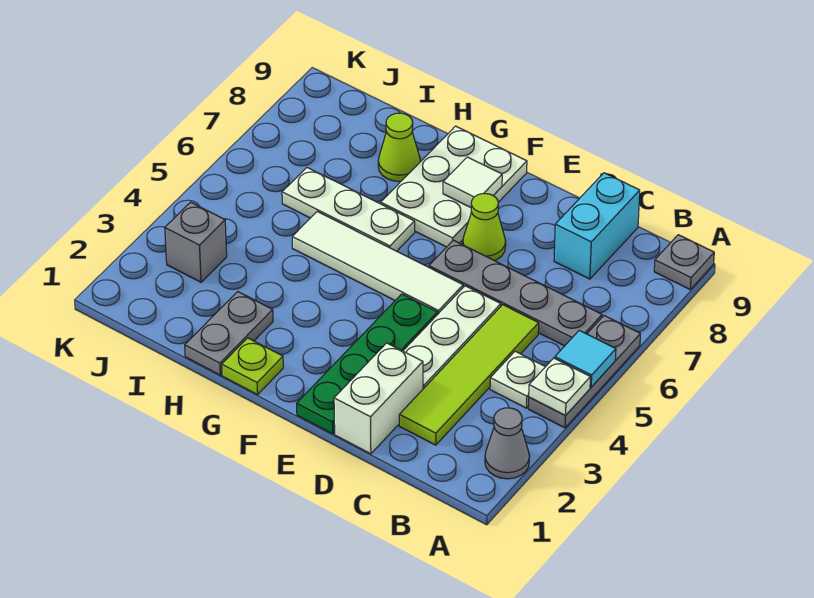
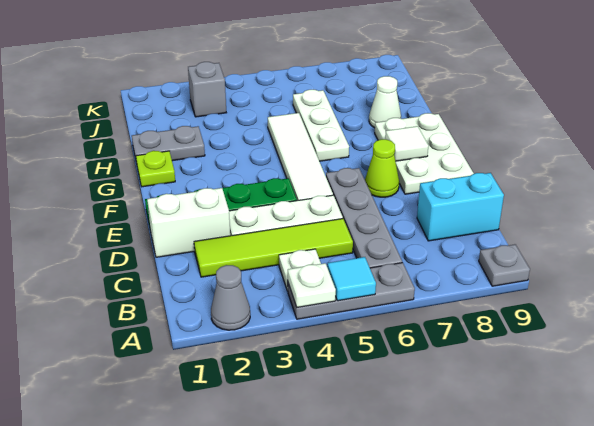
white 2x3 plate [381,126,527,247] -> white 2x3 plate turned to [375,113,474,194]
lime 1x1 cone [378,113,420,182] -> white 1x1 cone [369,76,401,128]

